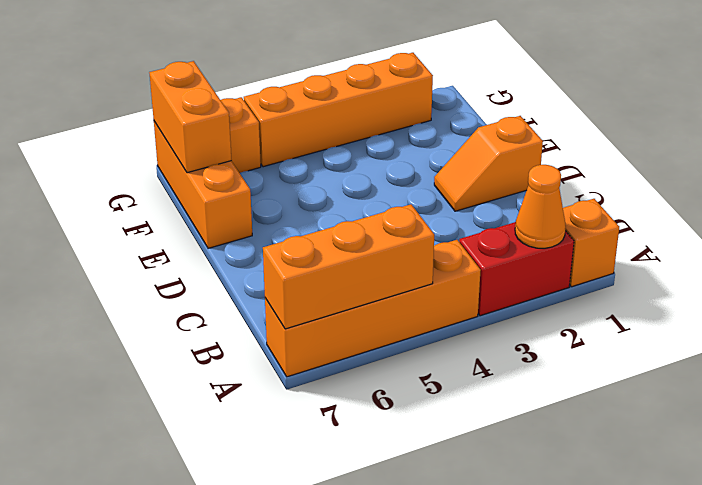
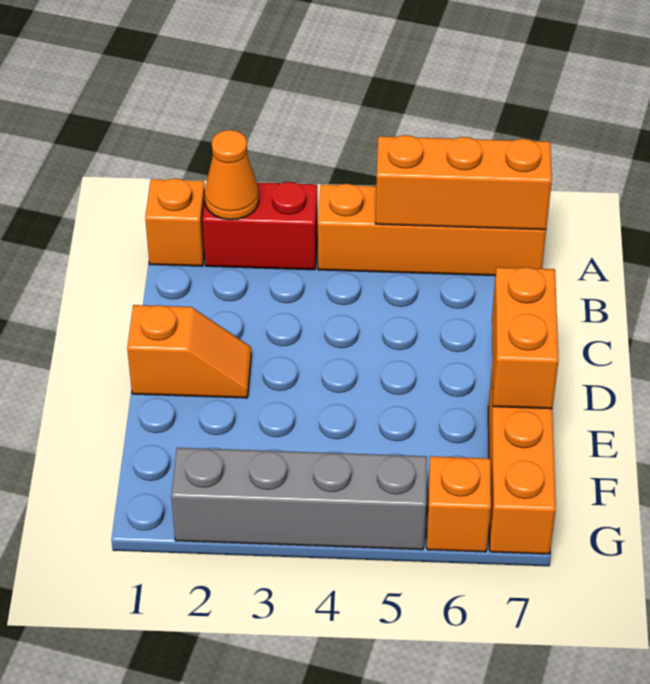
orange 1x2 brick [149,61,232,173] -> orange 1x2 brick moved to [492,267,559,409]
orange 1x4 brick [244,53,433,167] -> grey 1x4 brick [171,448,427,550]

